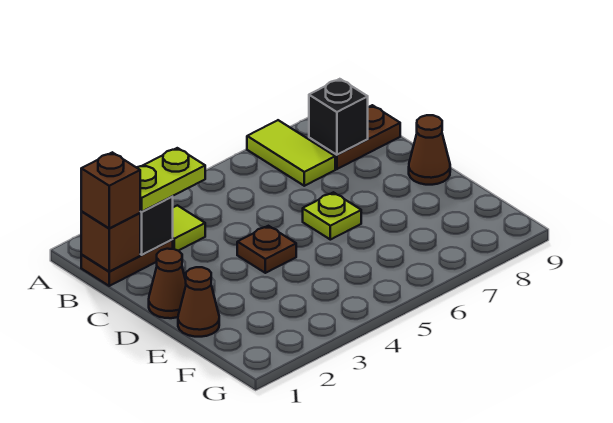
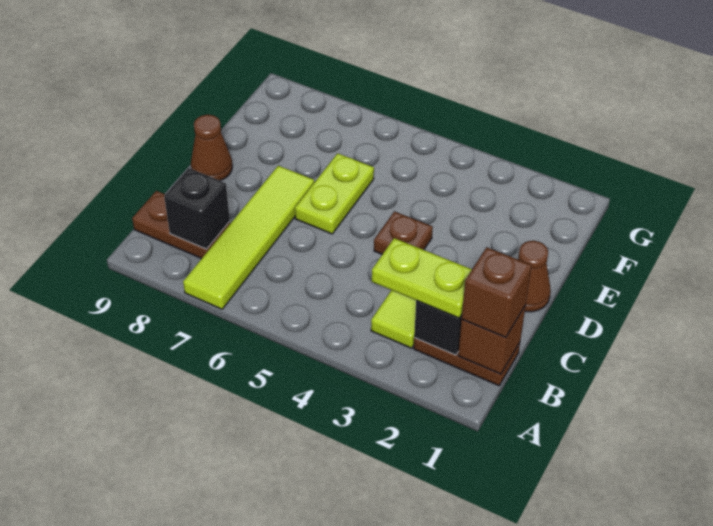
lime 1x2 tile [247,120,335,186] -> lime 1x4 tile [183,166,314,309]
lime 1x1 plate [303,192,361,240] -> lime 1x2 plate [295,153,374,234]
brown 1x1 cone [178,267,219,337] -> none

